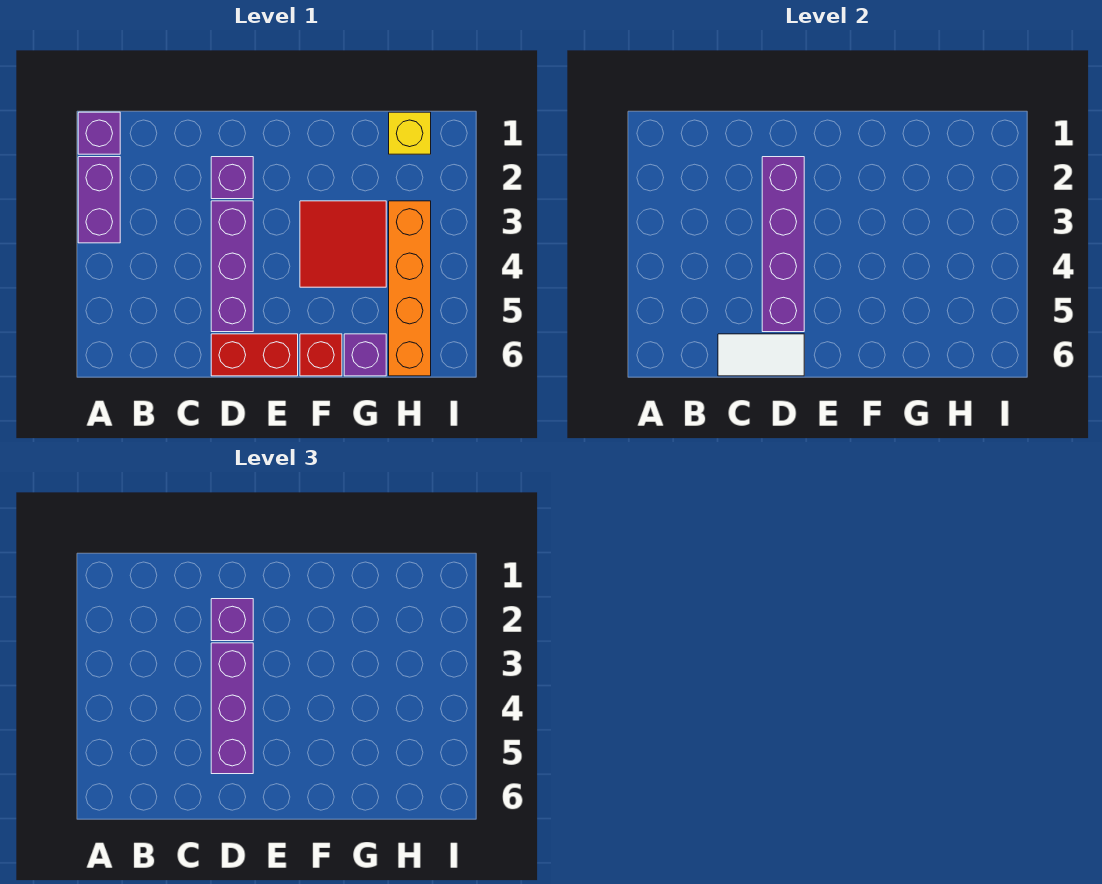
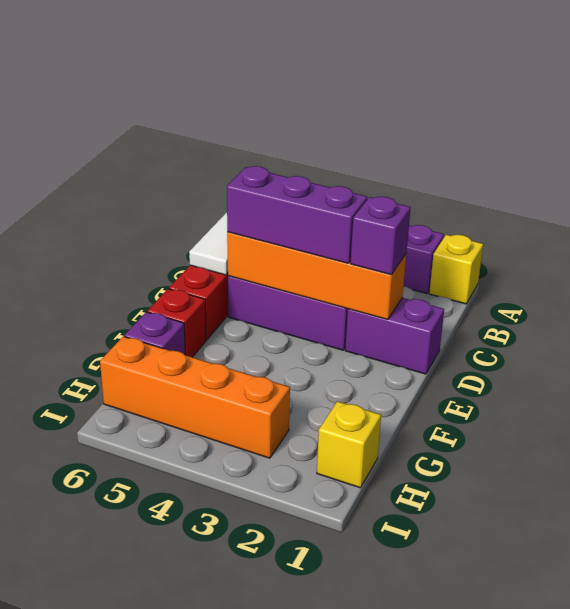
purple 1x1 brick [78,112,120,154] -> yellow 1x1 brick [429,235,483,304]
purple 1x1 brick [211,157,253,199] -> purple 1x2 brick [345,298,444,374]
purple 1x4 brick [762,157,804,332] -> orange 1x4 brick [227,232,406,319]
red 2x2 tile [300,201,386,287] -> none

